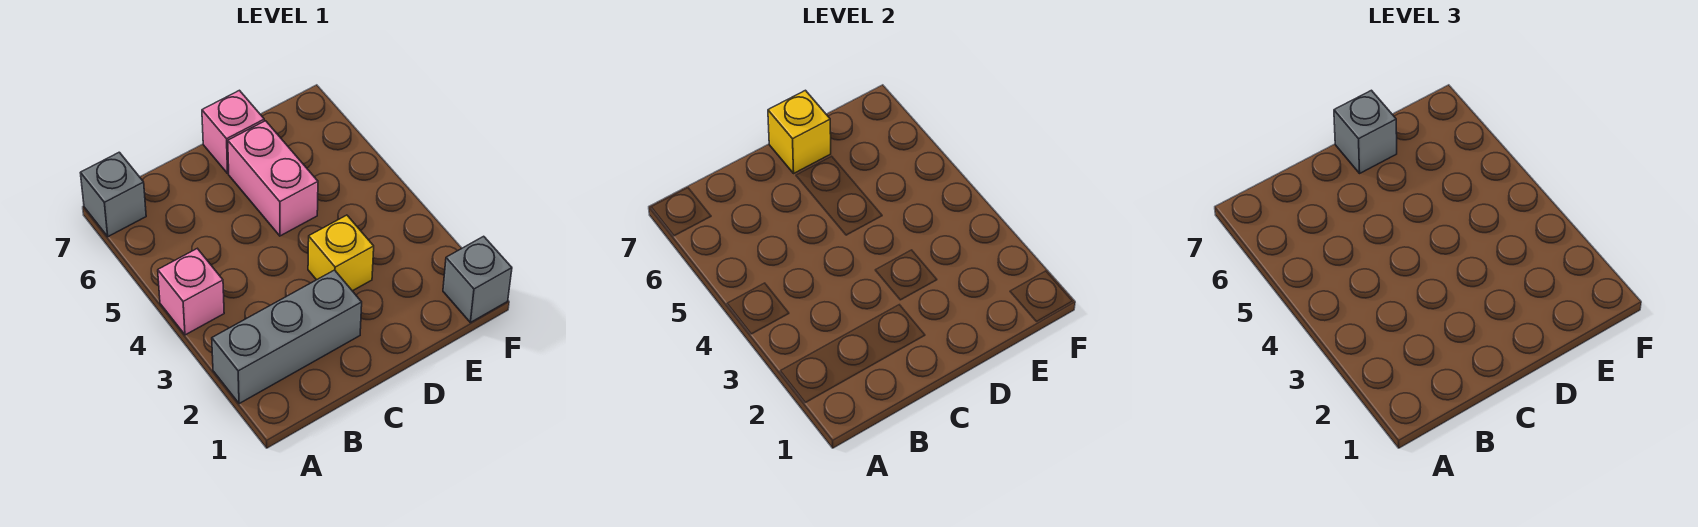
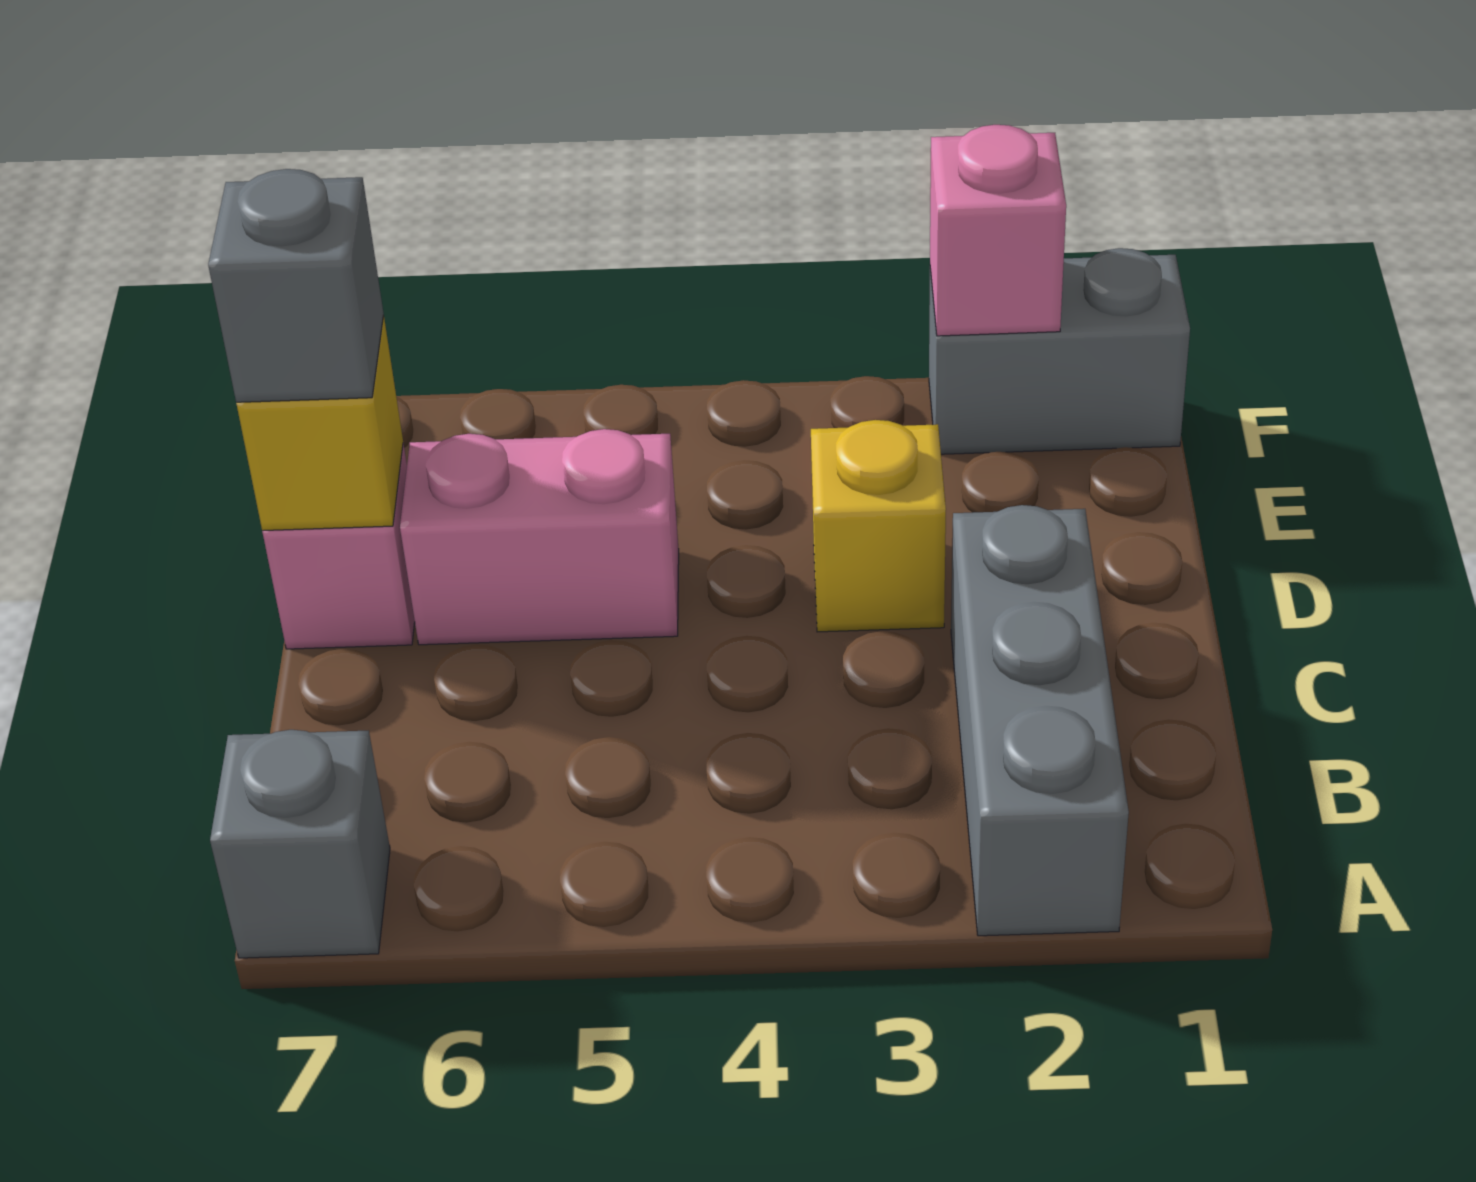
pink 1x1 brick [158,249,224,335] -> pink 1x1 brick moved to [930,125,1066,336]
grey 1x1 brick [443,236,512,323] -> grey 1x2 brick [929,248,1190,454]

